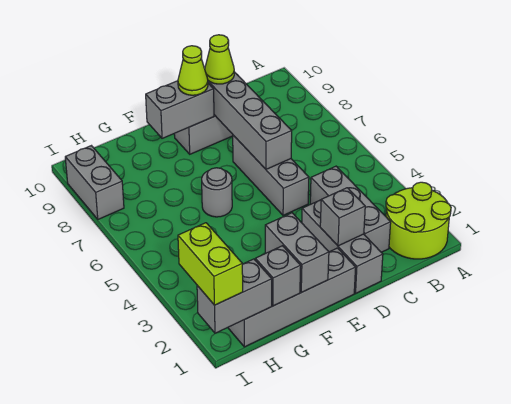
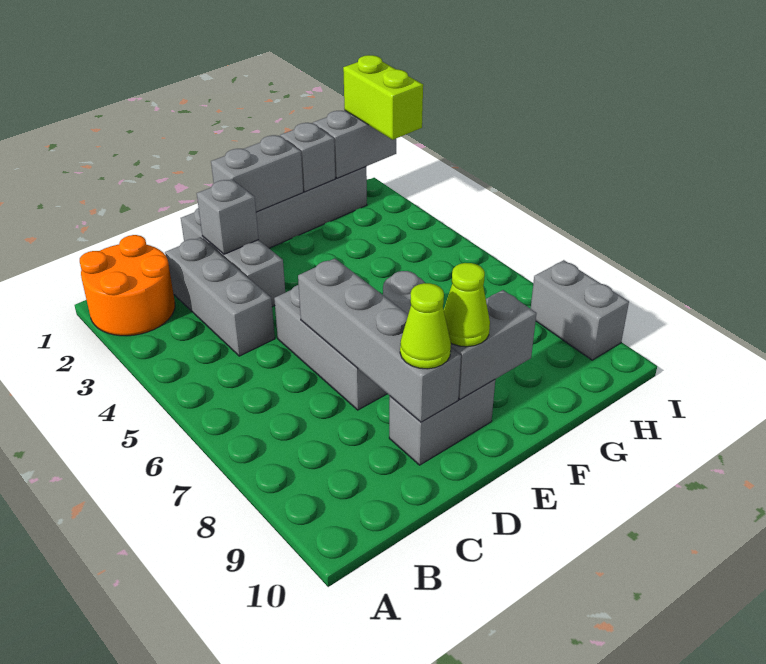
lime 2x2 round brick [386,182,451,259] -> orange 2x2 round brick [80,235,175,336]
grey 1x2 brick [265,213,329,292] -> grey 1x2 brick turned to [211,135,303,212]

